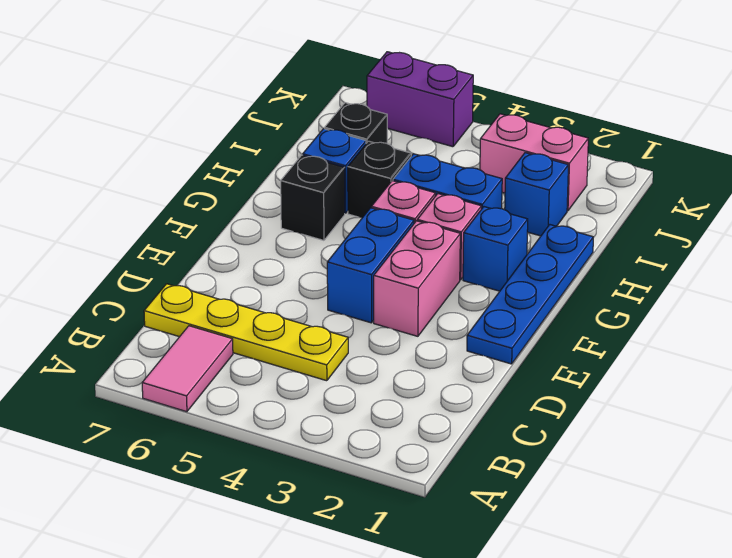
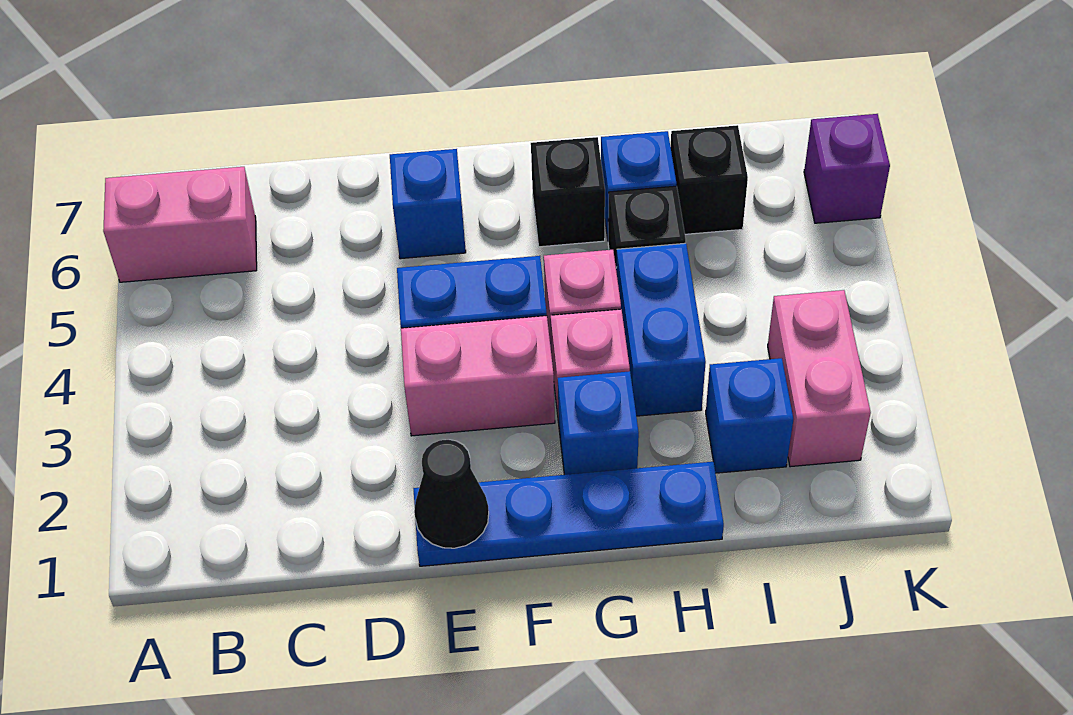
pink 1x2 tile [142,326,233,412] -> pink 1x2 brick [103,167,257,282]
yellow 1x4 plate [144,284,348,381] -> none
none -> black 1x1 cone [414,440,489,548]
none -> blue 1x1 brick [390,149,466,259]
purple 1x2 brick [367,52,473,147] -> purple 1x1 brick [804,114,890,223]

